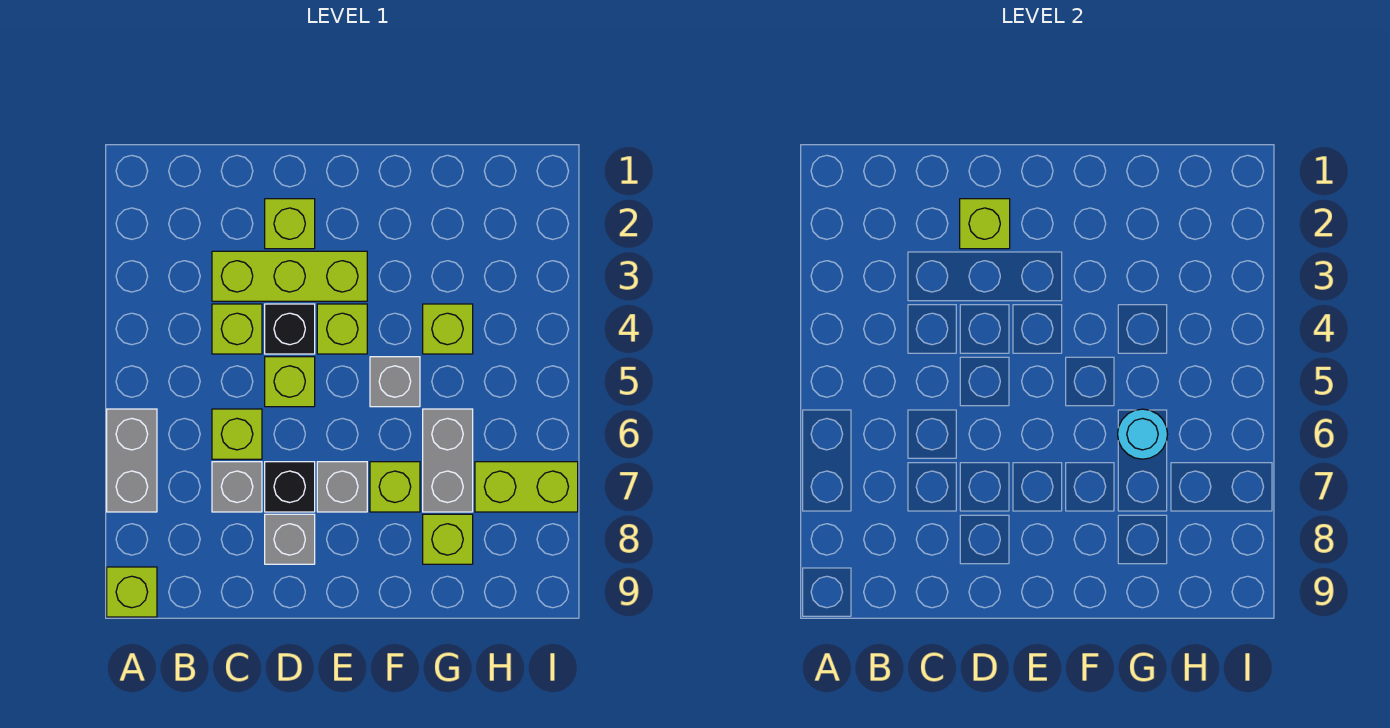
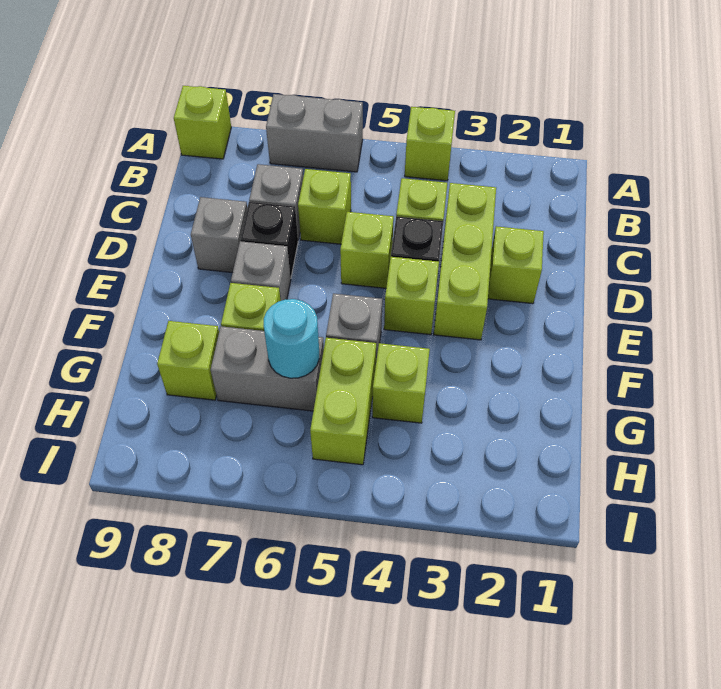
lime 1x1 brick [960,199,1010,249] -> lime 1x1 brick moved to [405,107,455,181]
lime 1x2 brick [475,462,578,512] -> lime 1x2 brick moved to [310,338,376,465]

